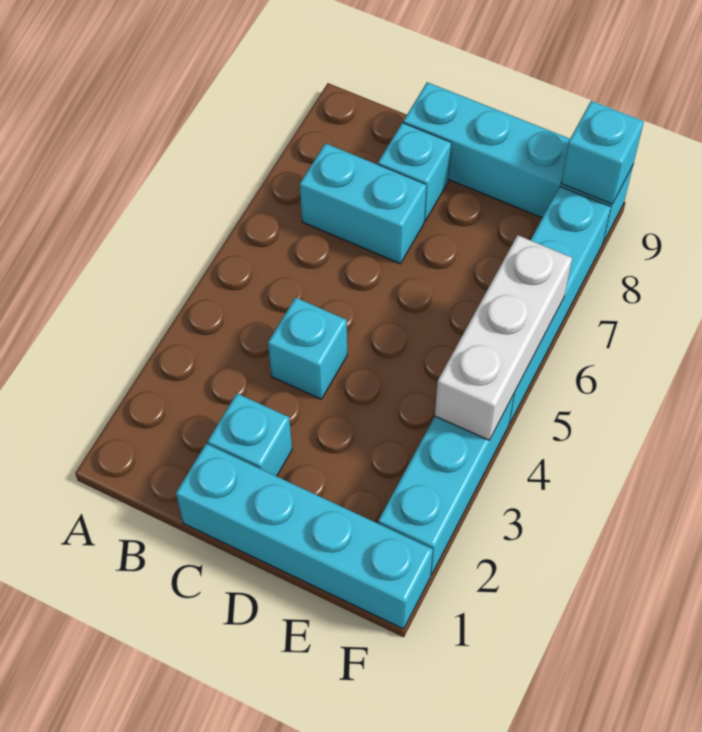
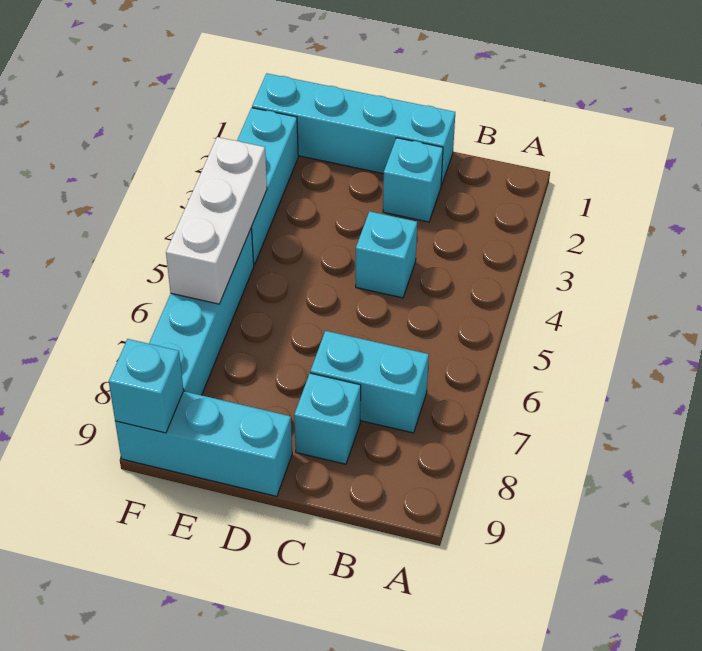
cyan 1x4 brick [403,82,633,242] -> cyan 1x3 brick [115,391,292,496]

